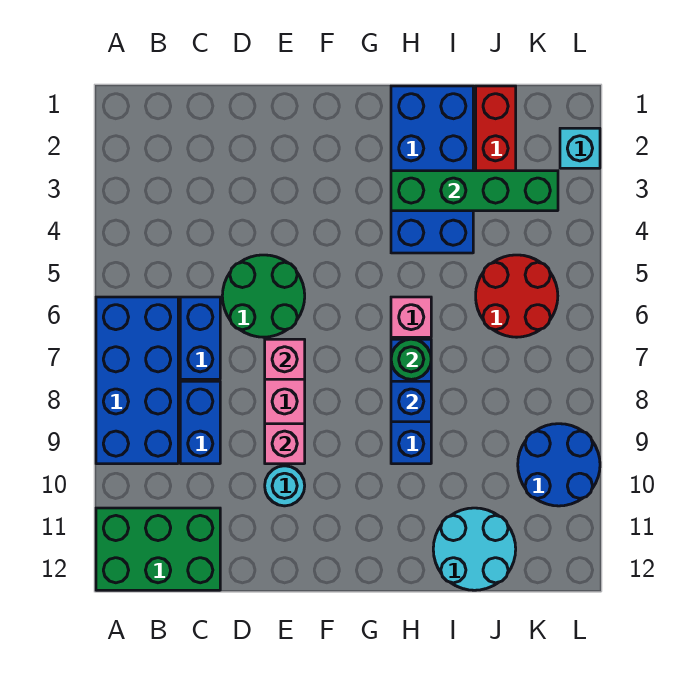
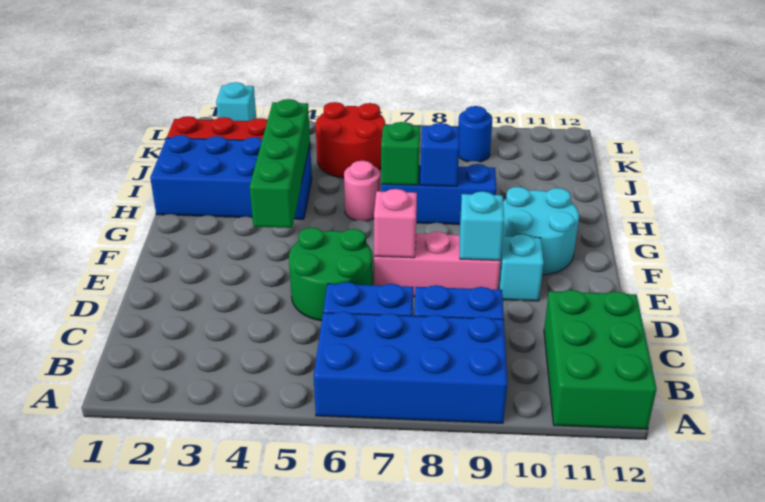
pink 1x1 brick [265,424,305,464] -> cyan 1x1 brick [460,191,504,260]
cyan 1x1 round brick [265,466,305,506] -> cyan 1x1 brick [498,234,544,301]
green 1x4 brick [391,171,558,211] -> green 1x4 brick moved to [250,99,310,228]
pink 1x1 brick [391,297,431,337] -> pink 1x1 round brick [344,161,380,221]
green 1x1 round brick [391,339,431,379] -> green 1x1 brick [381,122,420,185]
cyan 2x2 round brick [433,508,516,590] -> cyan 2x2 round brick moved to [503,187,579,275]
blue 2x2 round brick [518,424,600,506] -> blue 1x1 round brick [458,106,492,162]

